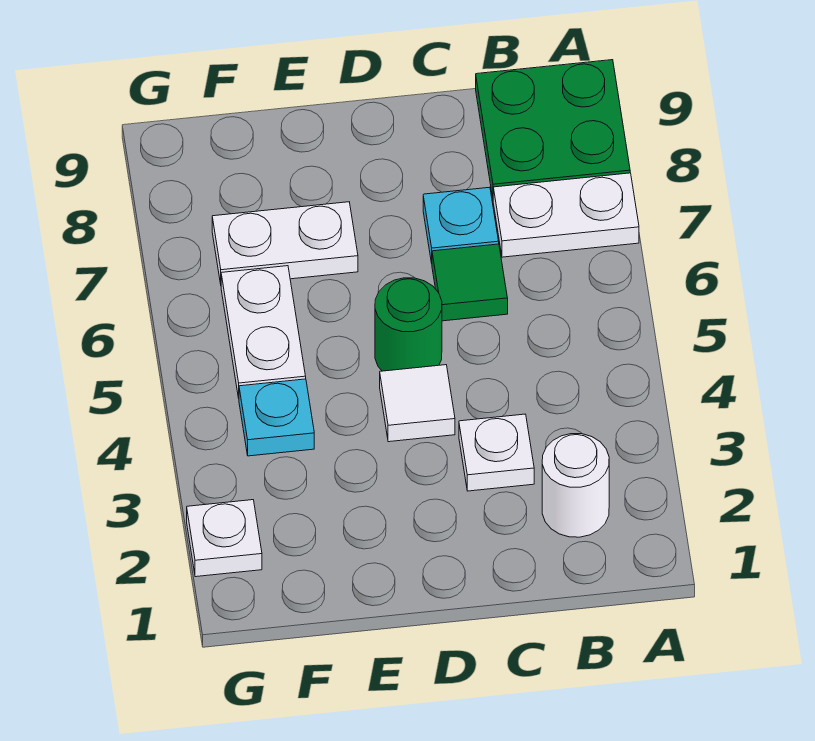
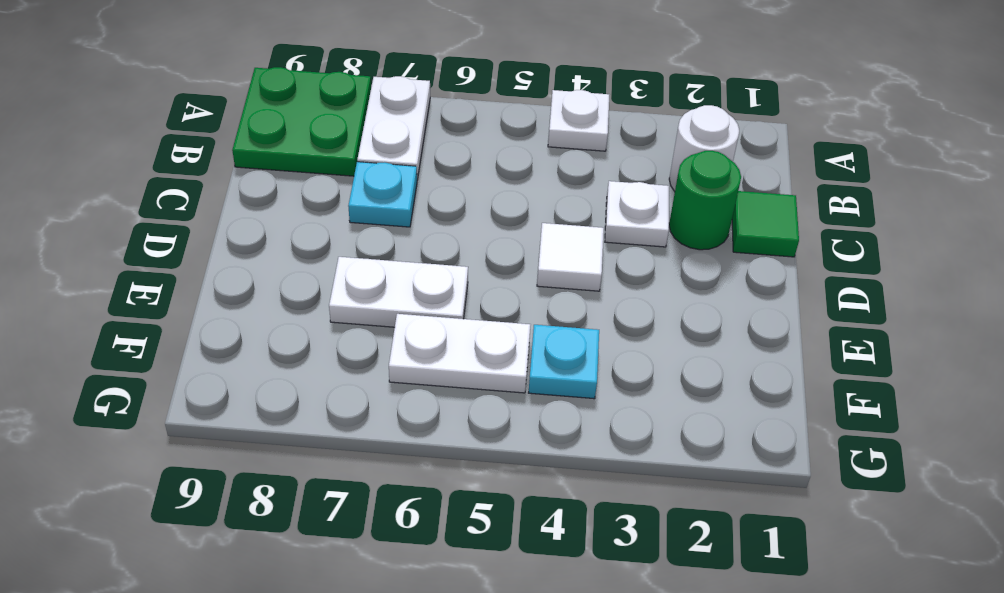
green 1x1 tile [432,244,508,321] -> green 1x1 tile moved to [732,191,799,257]
green 1x1 round brick [375,278,442,371] -> green 1x1 round brick moved to [669,151,741,250]
white 1x2 plate [212,202,358,284] -> white 1x2 plate turned to [329,257,468,327]
white 1x1 plate [187,500,262,577] -> white 1x1 plate moved to [548,90,609,151]

